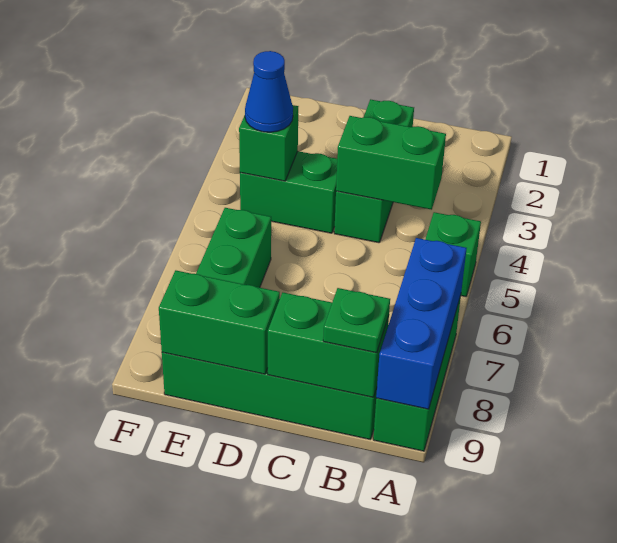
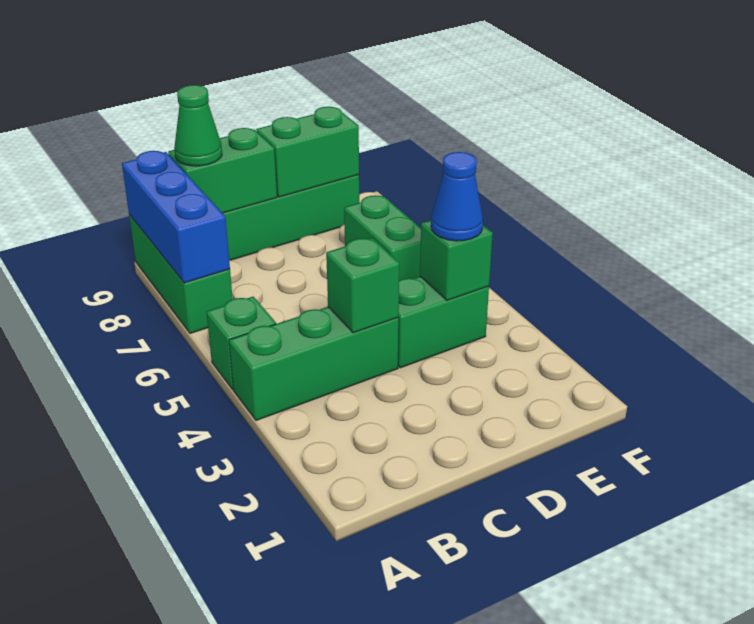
green 1x2 brick [336,116,446,210] -> green 1x1 brick [326,238,399,333]
green 1x1 plate [323,288,390,353] -> green 1x1 cone [174,85,222,166]
green 1x3 brick [334,99,414,243] -> green 1x3 brick turned to [229,307,399,420]

